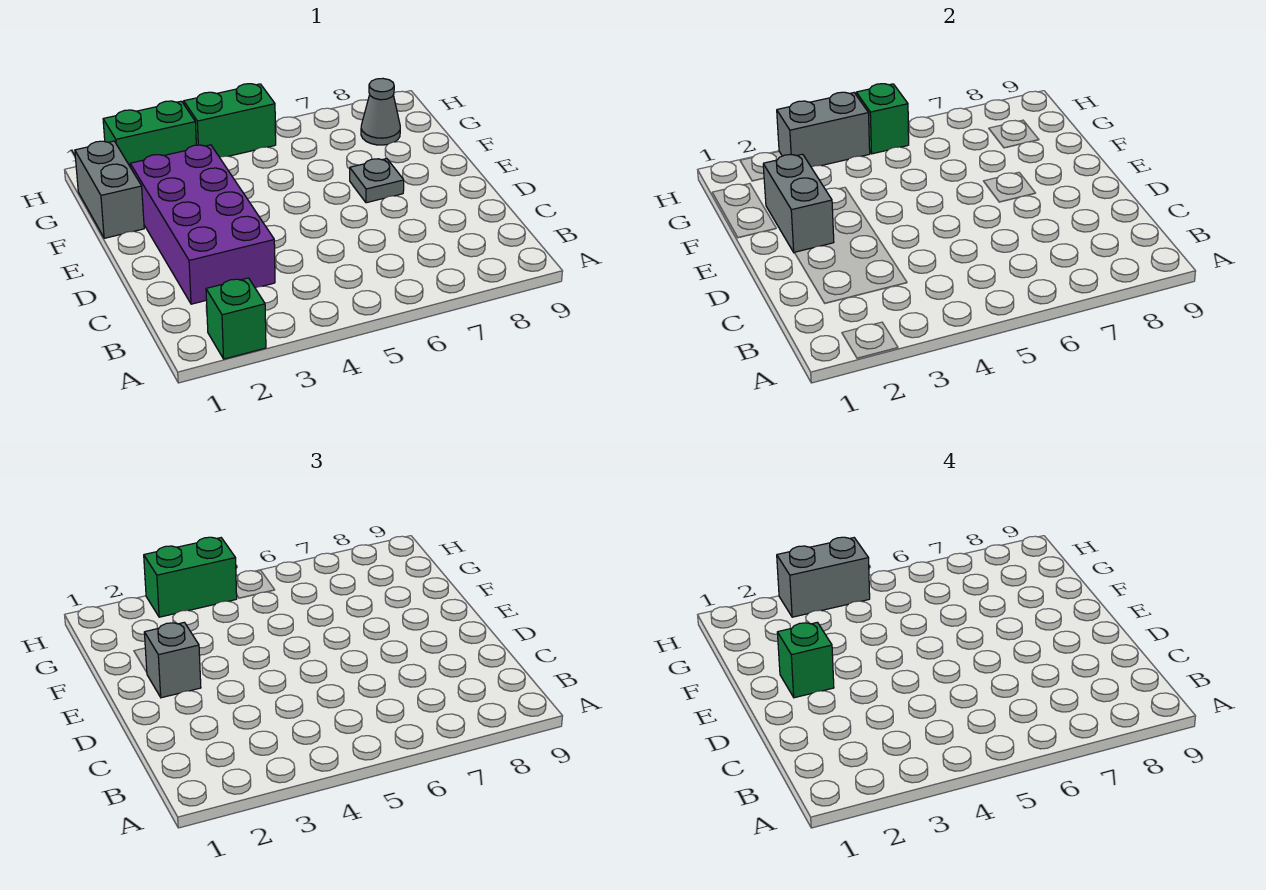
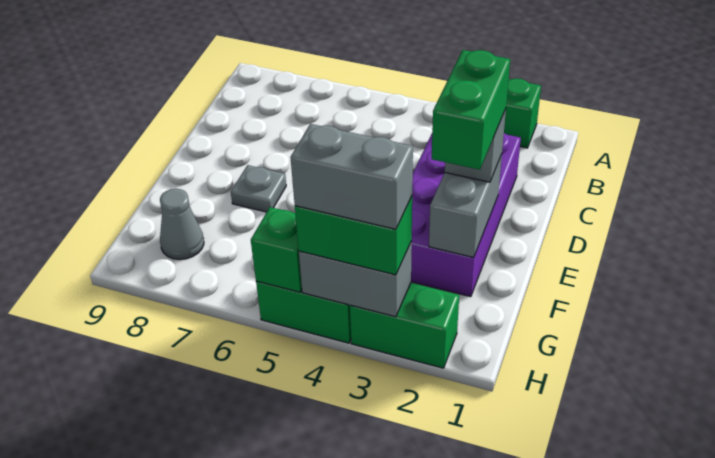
green 1x1 brick [777,622,834,698] -> green 1x2 brick [432,50,510,170]
grey 1x2 brick [75,141,144,238] -> none

